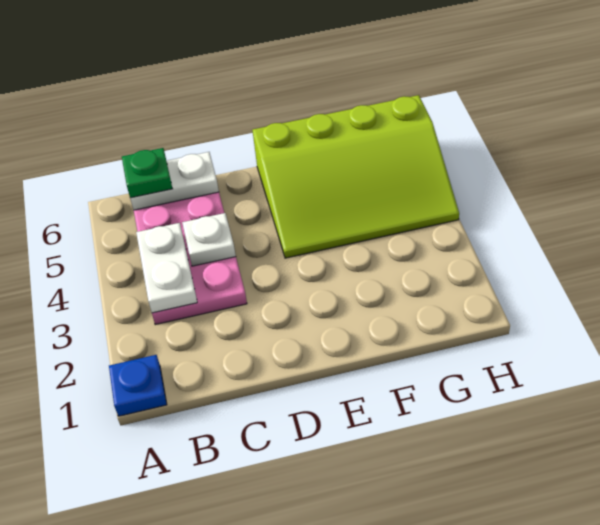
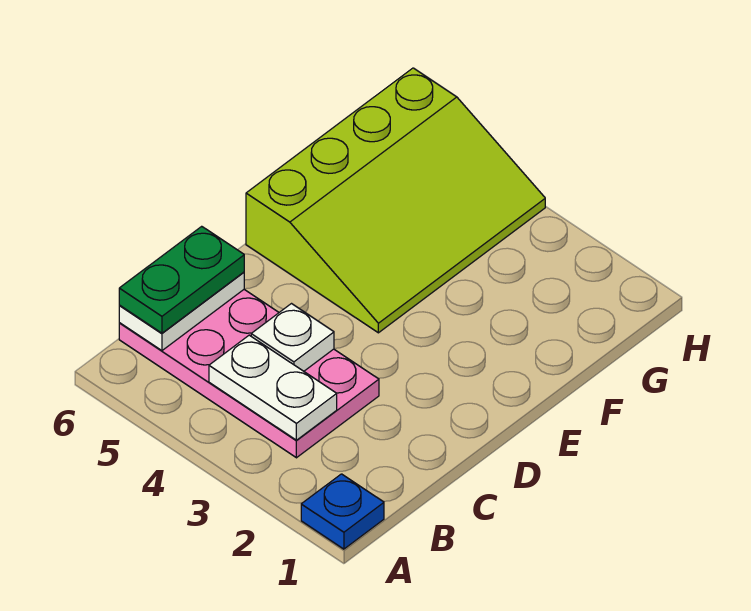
green 1x1 plate [122,148,172,198] -> green 1x2 plate [119,226,244,333]

